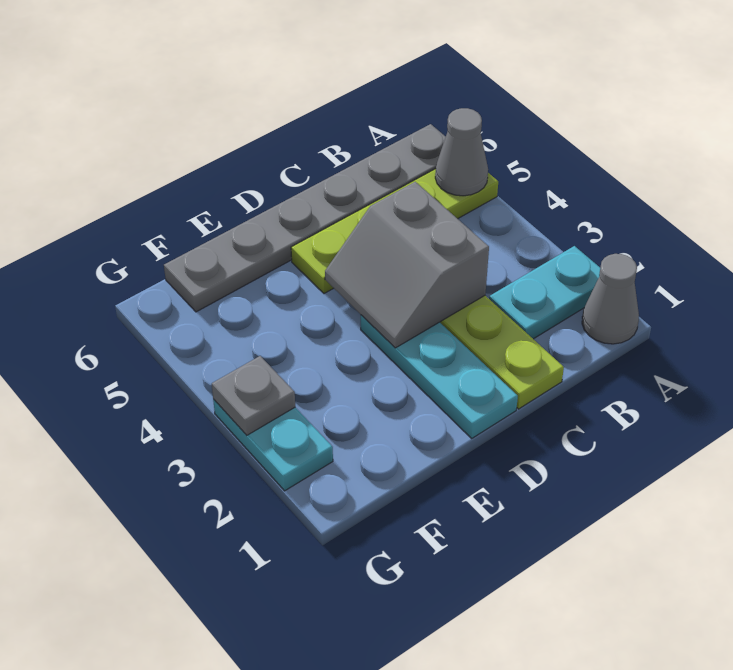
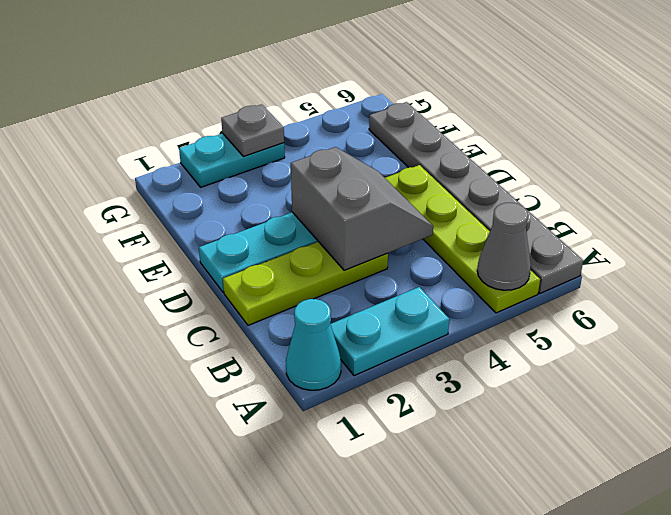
grey 1x1 cone [582,254,639,344] -> cyan 1x1 cone [286,299,341,390]
cyan 1x2 plate [489,246,600,339] -> cyan 1x2 plate turned to [331,287,449,376]
grey 2x2 slope [325,182,489,348] -> grey 2x2 slope turned to [291,147,433,270]

